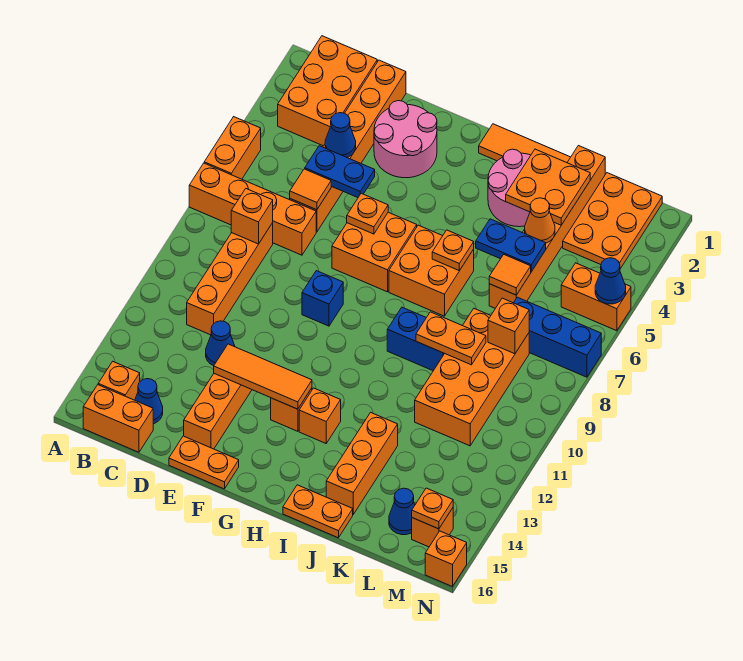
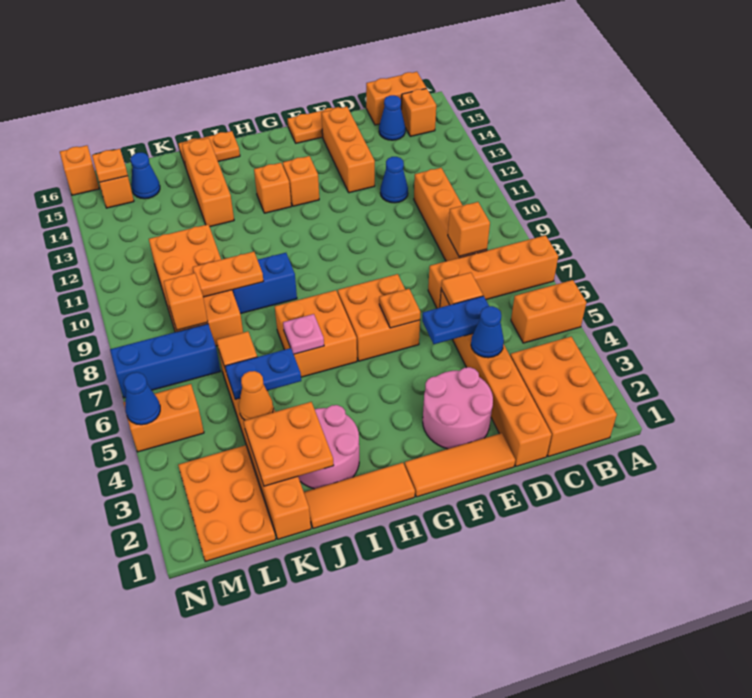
orange 1x2 brick [204,117,261,179] -> orange 1x2 brick turned to [511,280,586,343]
orange 1x3 tile [214,344,312,409] -> orange 1x3 tile moved to [405,433,515,497]
blue 1x1 brick [302,271,343,326] -> none
orange 1x1 plate [432,230,474,271] -> pink 1x1 plate [283,314,324,354]

